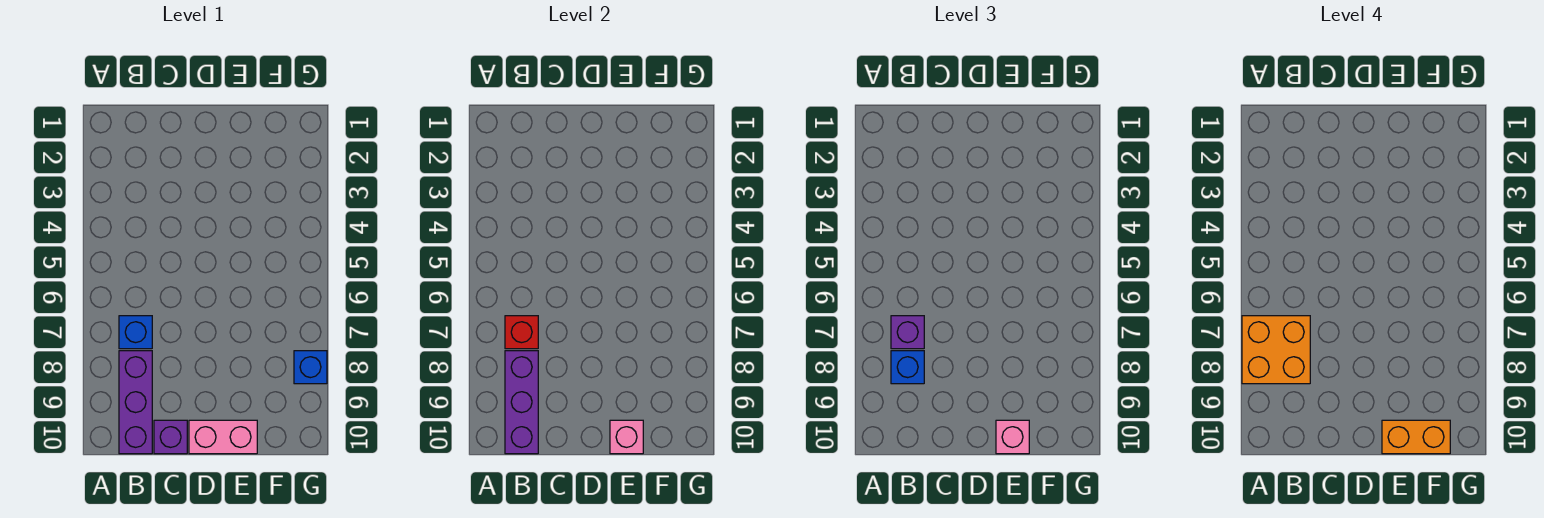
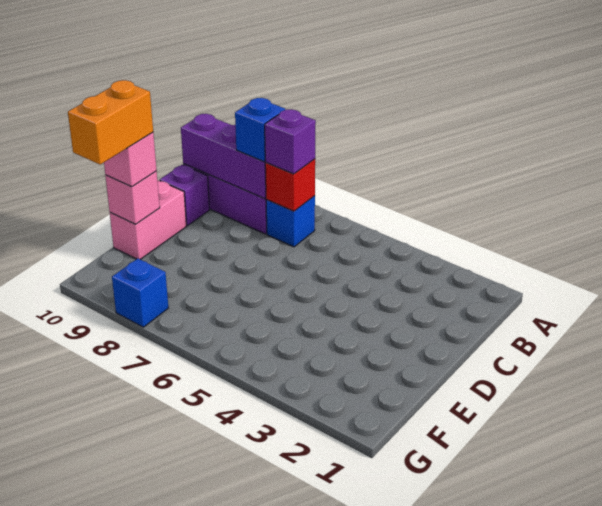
orange 2x2 brick [1242,316,1310,384] -> none

